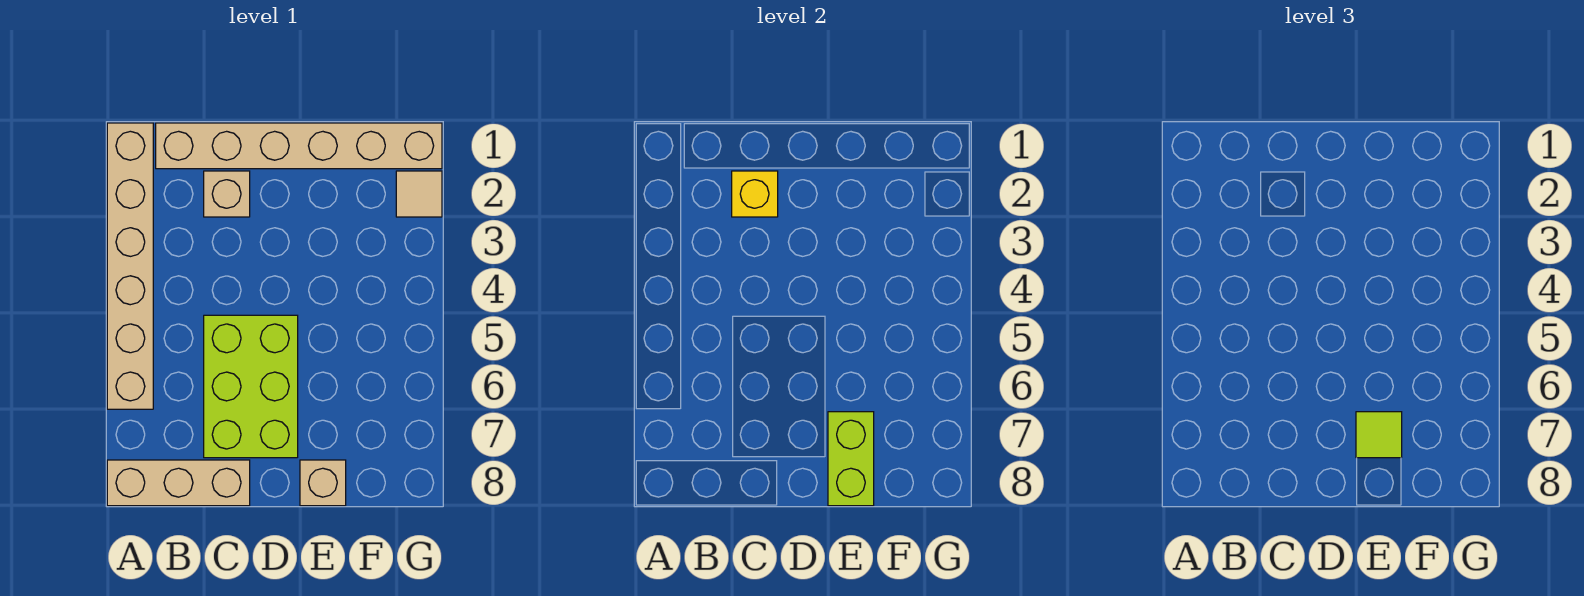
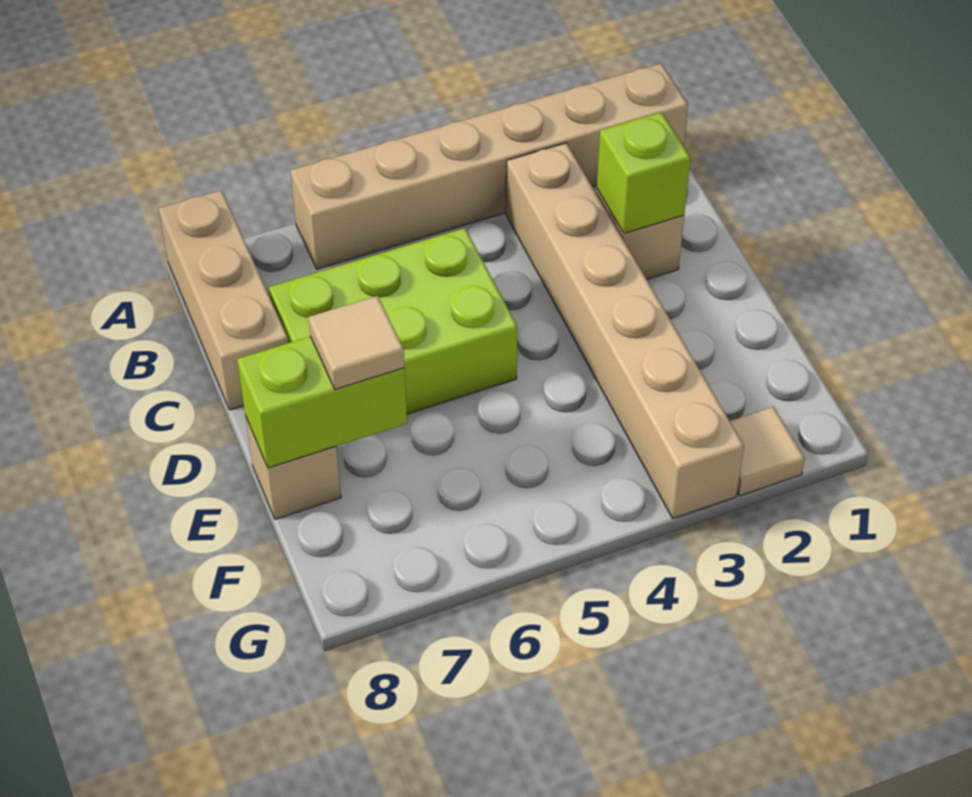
tan 1x6 brick [156,123,442,169] -> tan 1x6 brick moved to [506,143,744,519]
yellow 1x1 brick [732,171,778,217] -> lime 1x1 brick [597,112,690,233]
lime 1x1 tile [1356,412,1402,458] -> tan 1x1 tile [308,296,405,389]

